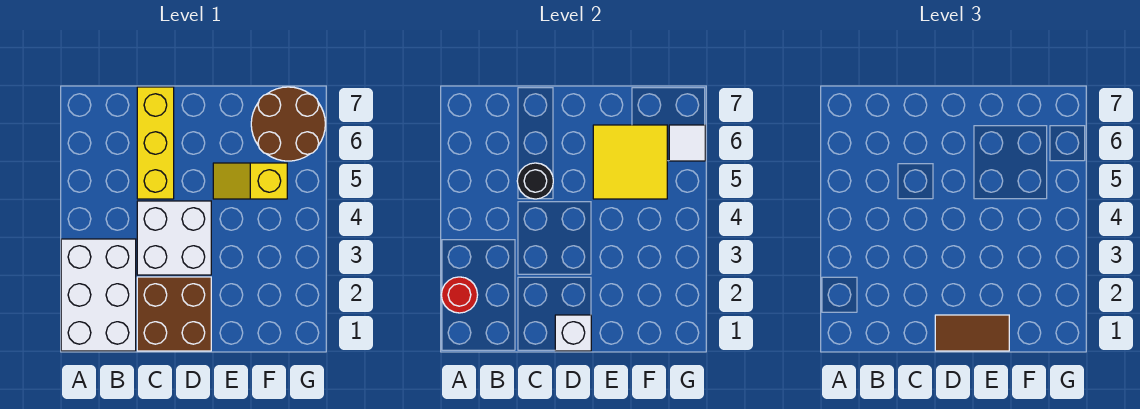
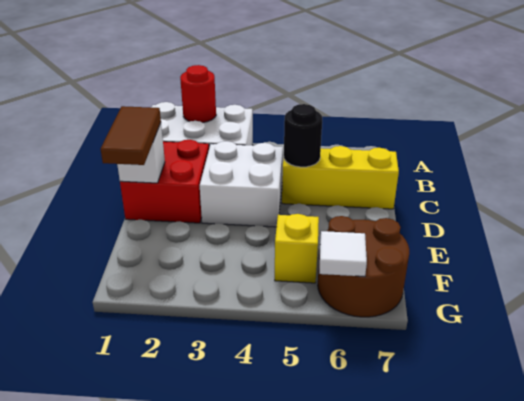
brown 2x2 brick [137,277,211,351] -> red 2x2 brick [120,140,209,223]
yellow 2x2 tile [593,125,667,199] -> none

